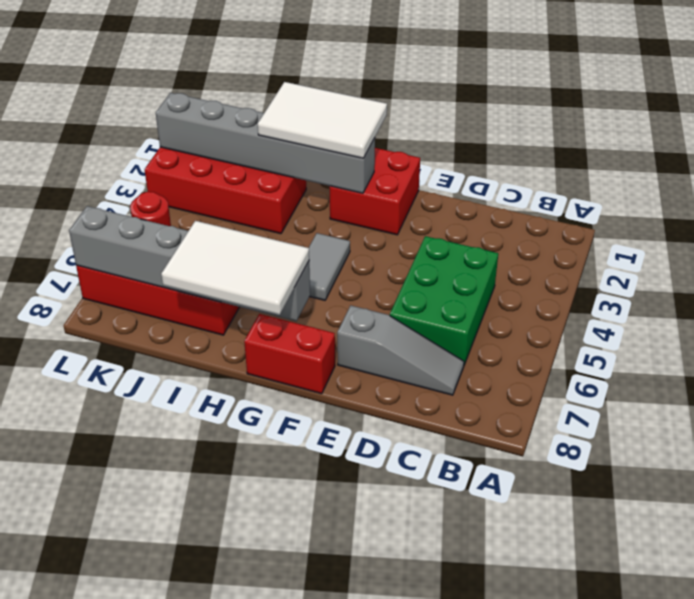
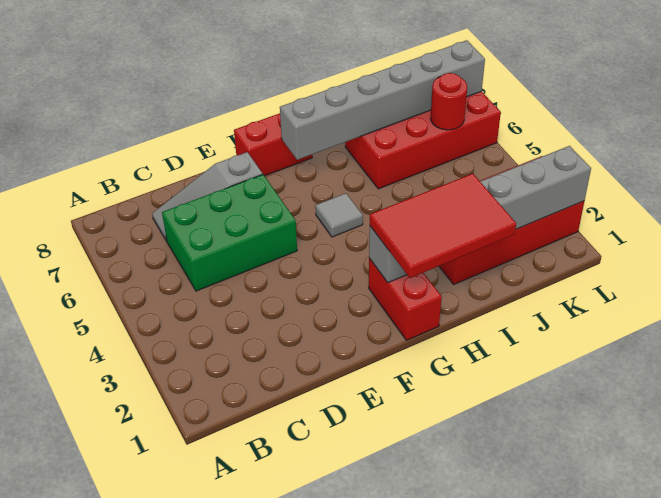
green 2x3 brick [390,236,498,365] -> green 2x3 brick turned to [162,175,297,291]
red 2x2 brick [330,148,420,235] -> red 1x2 brick [369,258,442,340]
white 2x3 tile [258,82,387,158] -> red 2x3 tile [370,174,516,278]
grey 1x2 tile [309,233,350,300] -> grey 1x1 tile [315,193,363,237]
white 2x3 tile [161,221,309,315] -> none

